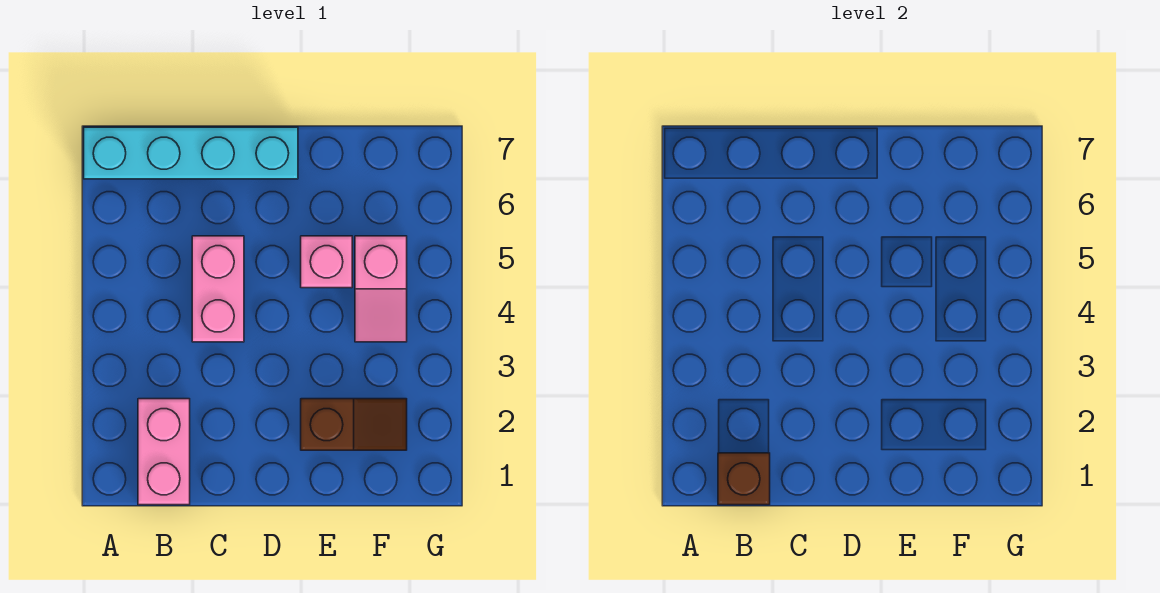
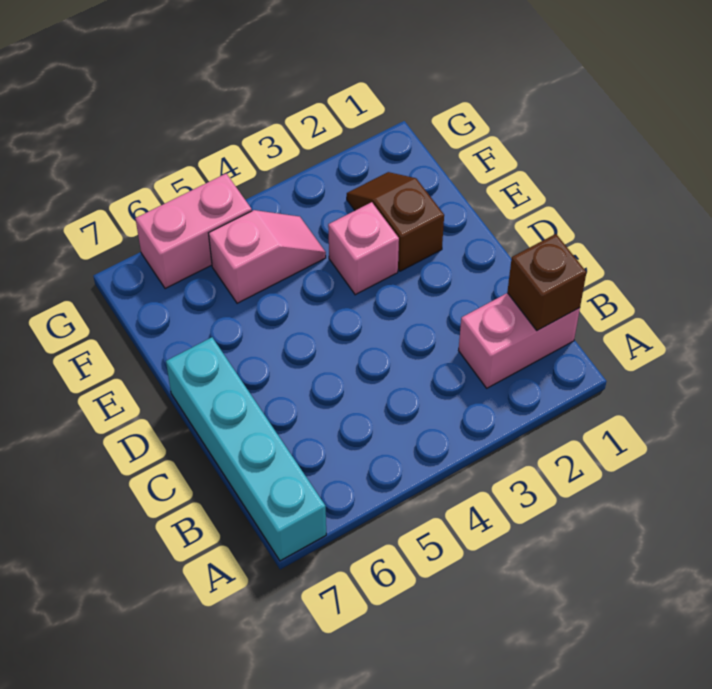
pink 1x2 brick [192,236,244,342] -> pink 1x2 brick moved to [135,174,252,289]
pink 1x1 brick [301,236,352,288] -> pink 1x1 brick moved to [328,202,399,295]

